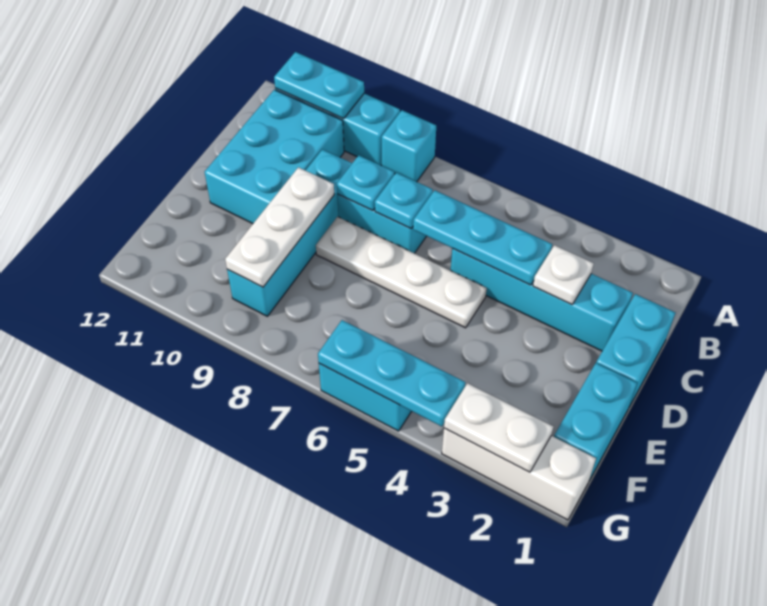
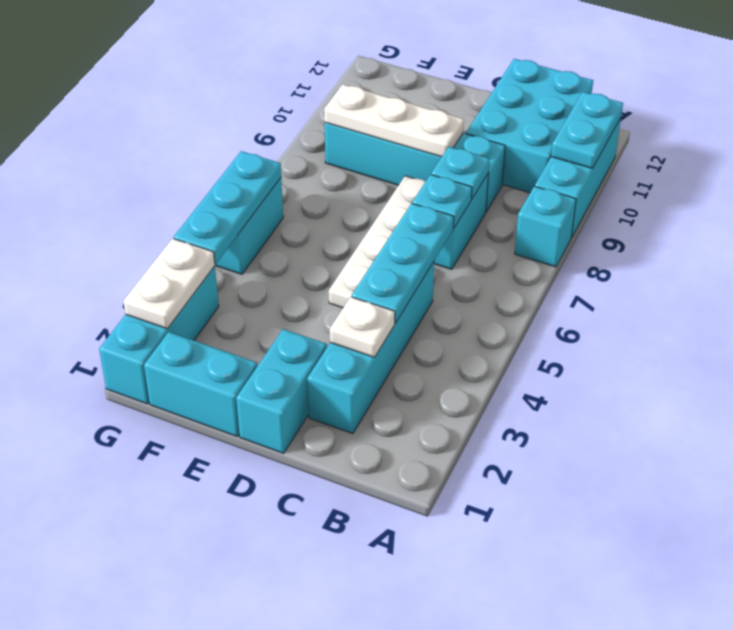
cyan 2x3 brick [205,90,344,224] -> cyan 2x3 brick turned to [466,59,593,193]
cyan 1x2 brick [596,294,675,407] -> cyan 1x2 brick turned to [236,329,327,453]
white 1x3 brick [442,428,596,520] -> cyan 1x3 brick [99,266,219,404]

